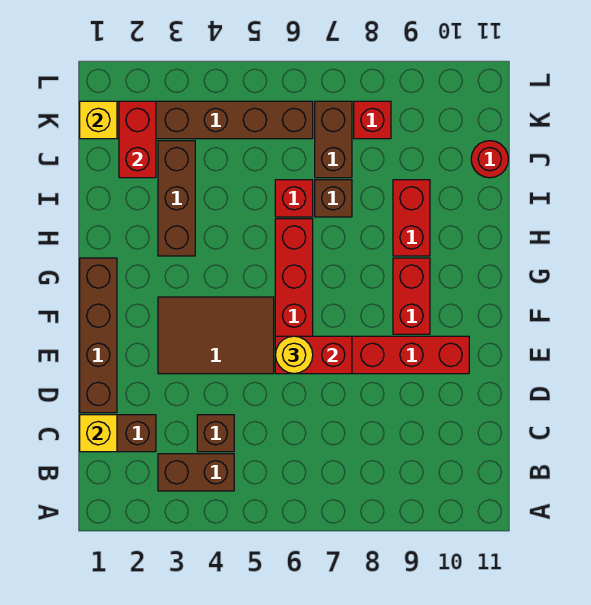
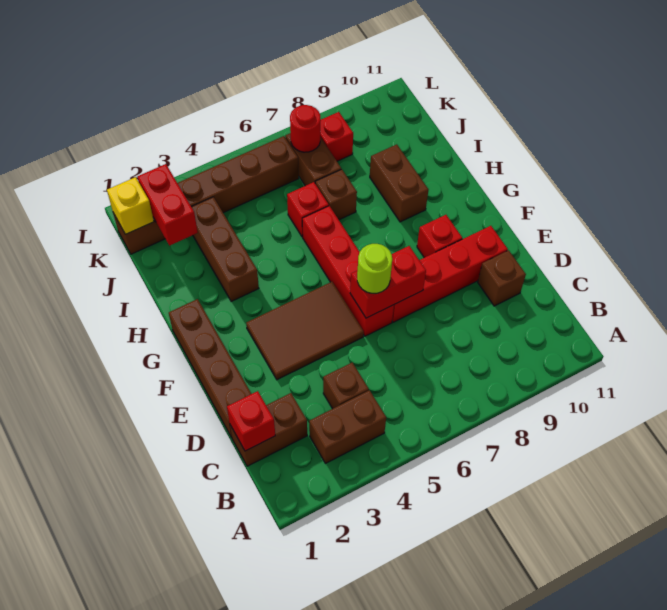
yellow 1x1 brick [80,415,117,452] -> red 1x1 brick [227,391,275,451]
none -> brown 1x1 brick [478,250,526,306]
yellow 1x1 round brick [275,336,313,374] -> lime 1x1 round brick [357,244,392,293]
red 1x2 brick [393,258,430,334] -> red 1x1 brick [417,215,462,258]
red 1x2 brick [393,180,430,256] -> brown 1x2 brick [370,144,428,222]
red 1x1 round brick [471,141,508,178] -> red 1x1 round brick moved to [290,105,321,152]

